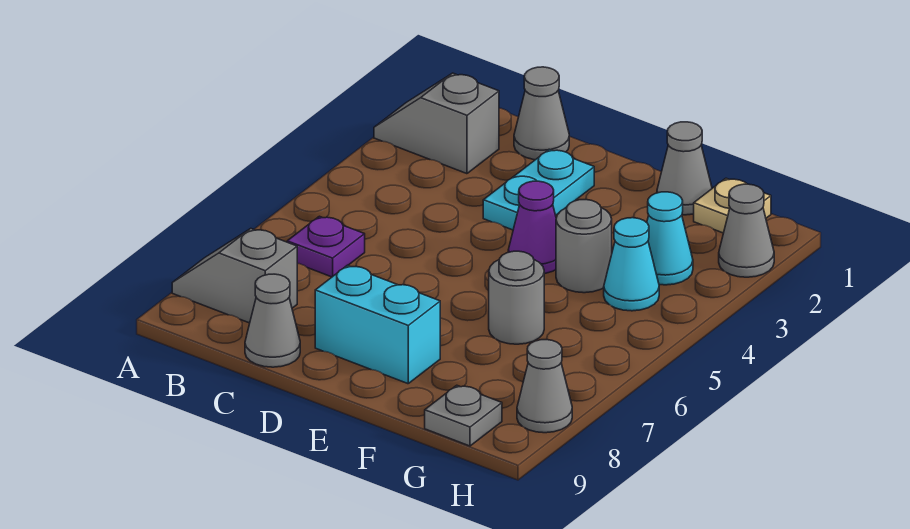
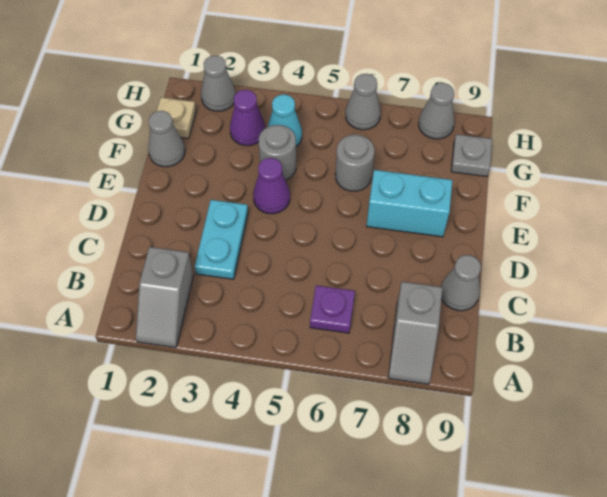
grey 1x1 cone [514,67,569,160] -> grey 1x1 cone moved to [346,74,381,130]
cyan 1x2 plate [483,149,594,230] -> cyan 1x2 plate turned to [195,200,248,279]
cyan 1x2 brick [315,265,440,384] -> cyan 1x2 brick turned to [367,170,452,237]
cyan 1x1 cone [647,192,693,285] -> purple 1x1 cone [230,90,265,146]

